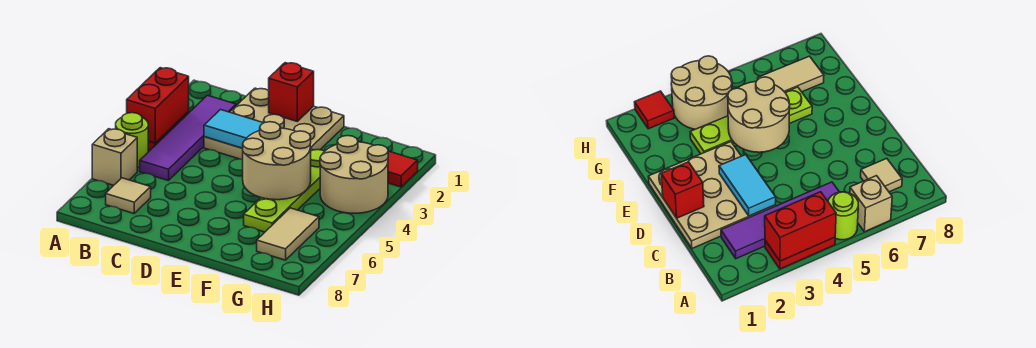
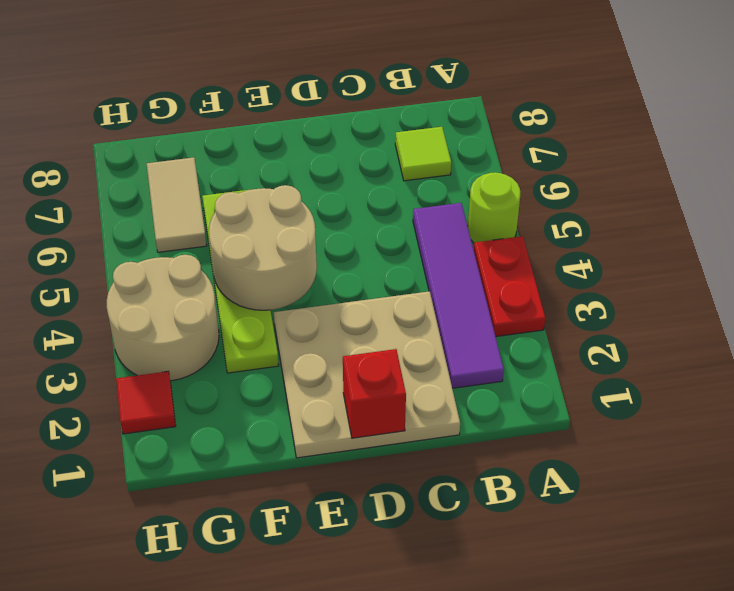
red 1x2 brick [127,68,189,143] -> none
tan 1x1 brick [92,129,137,185] -> none
tan 1x1 tile [106,178,151,213] -> lime 1x1 tile [395,127,451,181]
cyan 1x2 tile [204,110,263,148] -> none

